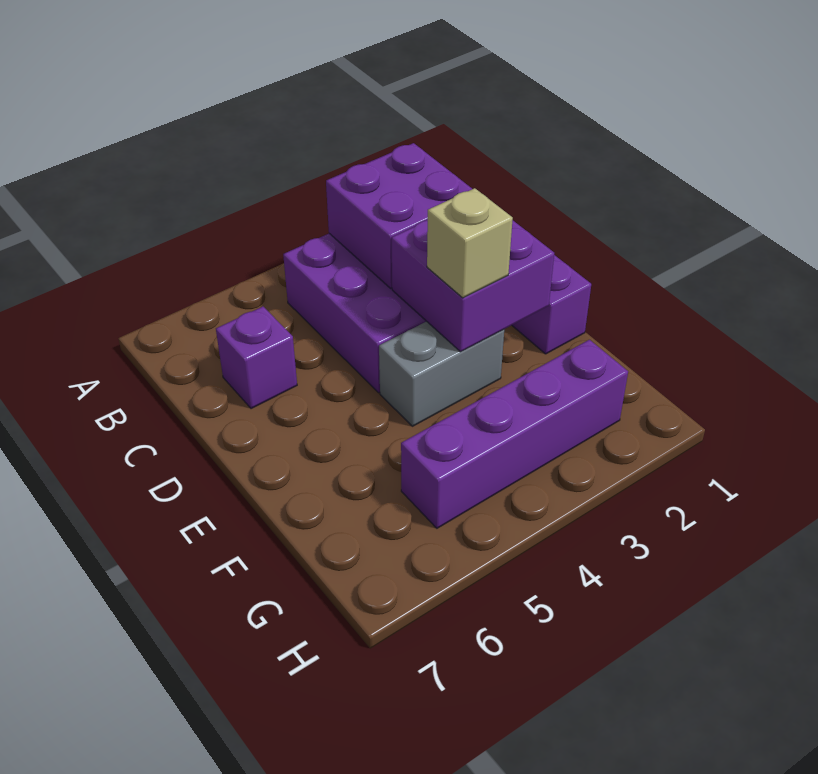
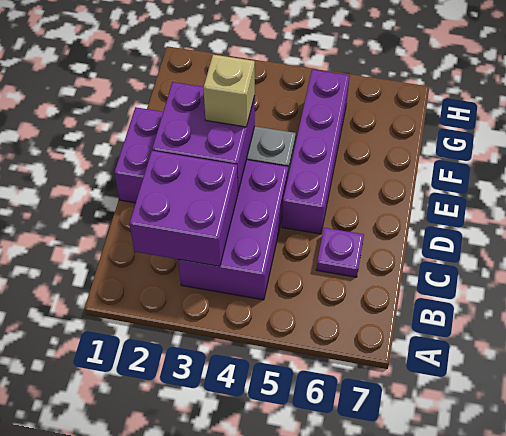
purple 1x1 brick [216,307,297,409] -> purple 1x1 plate [316,228,364,277]
purple 1x4 brick [401,340,628,528] -> purple 1x4 brick turned to [282,70,350,234]

